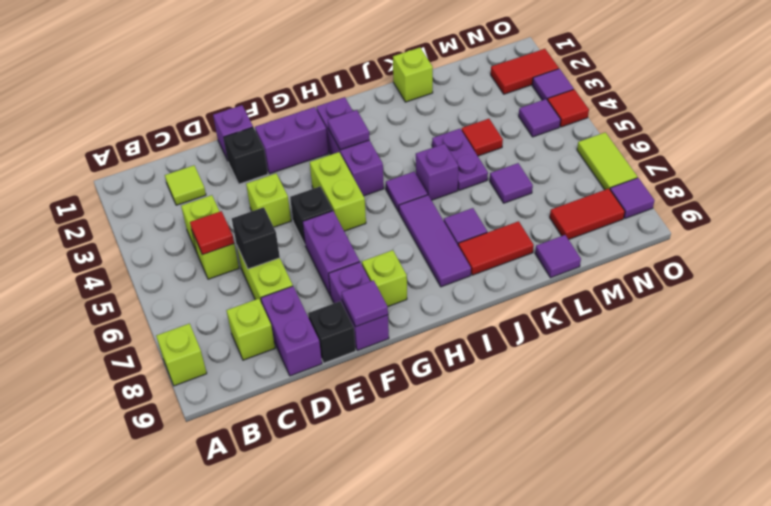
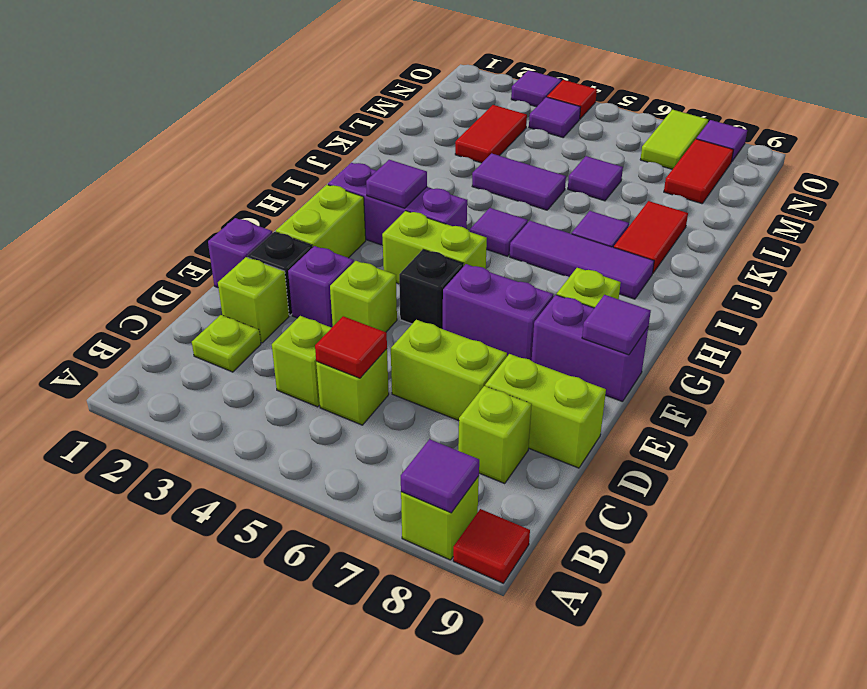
lime 1x1 tile [165,165,206,205] -> lime 1x1 plate [192,315,261,372]
black 1x1 brick [232,207,280,269] -> none
purple 1x2 brick [261,286,322,376] -> lime 1x2 brick [485,354,606,468]
black 1x1 brick [308,301,356,363] -> none
purple 1x2 brick [255,107,329,174] -> lime 1x2 brick [276,185,366,258]
purple 1x1 brick [416,144,458,200] -> purple 1x1 brick moved to [288,246,354,328]
lime 1x1 brick [393,48,433,102] -> lime 1x1 brick moved to [218,257,289,343]
purple 1x2 plate [432,129,488,190] -> purple 1x2 tile [472,153,566,210]
red 1x1 tile [461,119,503,156] -> red 1x1 tile moved to [453,509,530,583]
purple 1x1 tile [535,235,581,278] -> purple 1x1 tile moved to [401,439,479,513]
red 1x2 tile [491,49,559,94] -> red 1x2 tile moved to [455,105,527,163]
lime 1x2 tile [577,132,637,190] -> lime 1x2 tile turned to [640,110,708,169]

